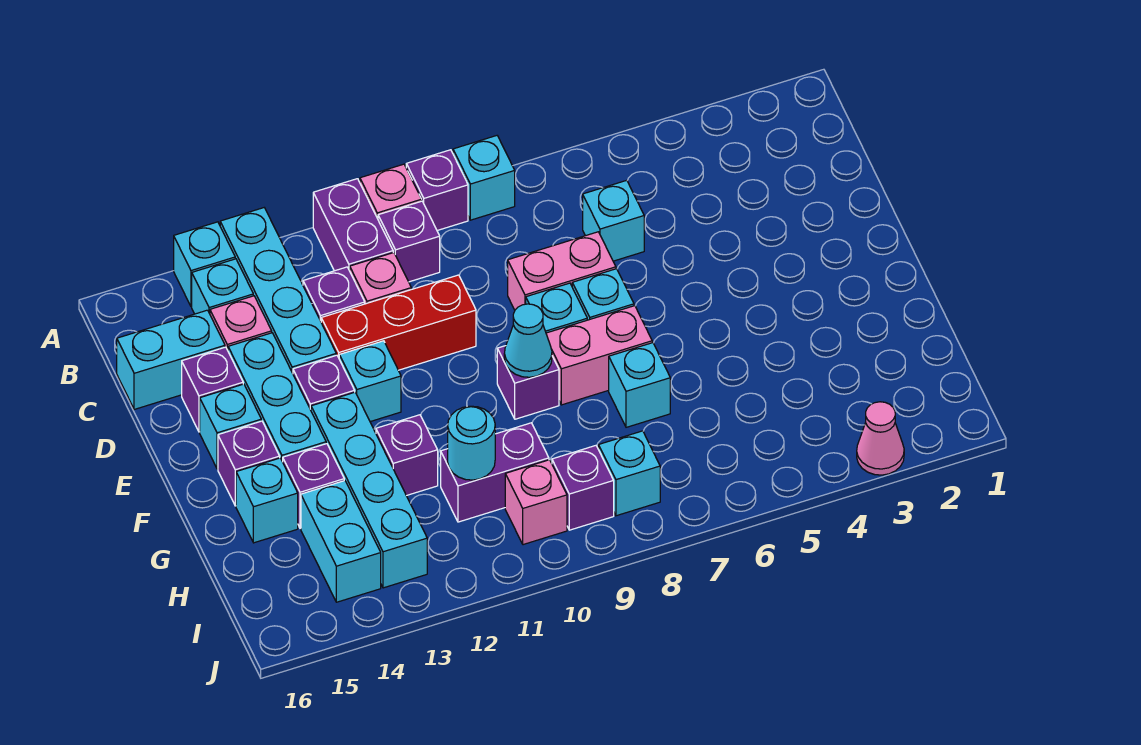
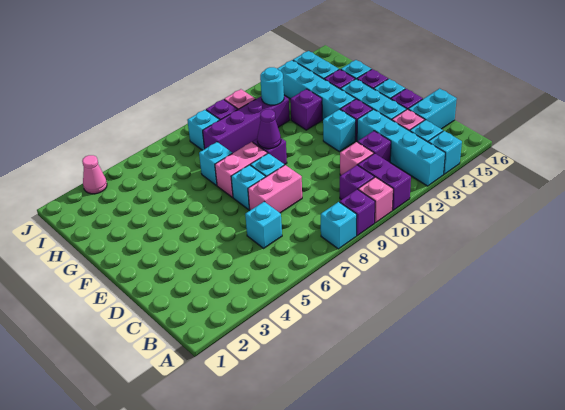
red 1x3 brick [321,275,476,370] -> none
cyan 1x1 cone [504,304,552,377] -> purple 1x1 cone [257,109,281,149]
purple 1x2 brick [441,423,549,522] -> purple 1x4 brick [203,96,290,153]

